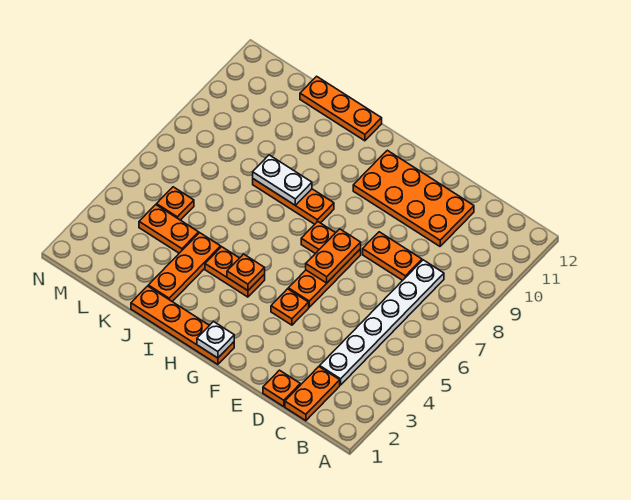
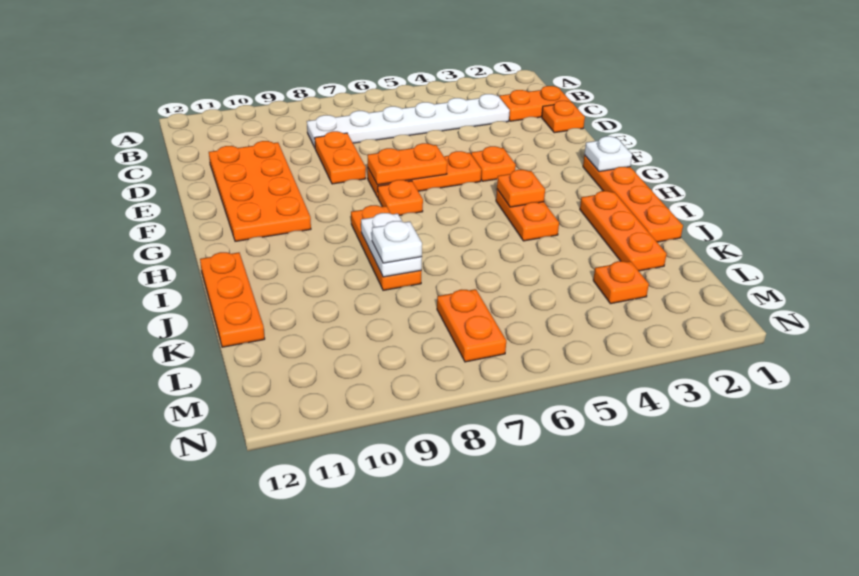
orange 1x3 plate [148,233,221,302] -> orange 1x3 plate turned to [580,191,666,271]
none -> white 1x1 plate [372,221,422,263]
orange 1x2 plate [139,205,199,253] -> orange 1x2 plate moved to [437,289,506,362]
orange 1x1 plate [156,187,194,220] -> orange 1x1 plate moved to [593,261,649,304]

